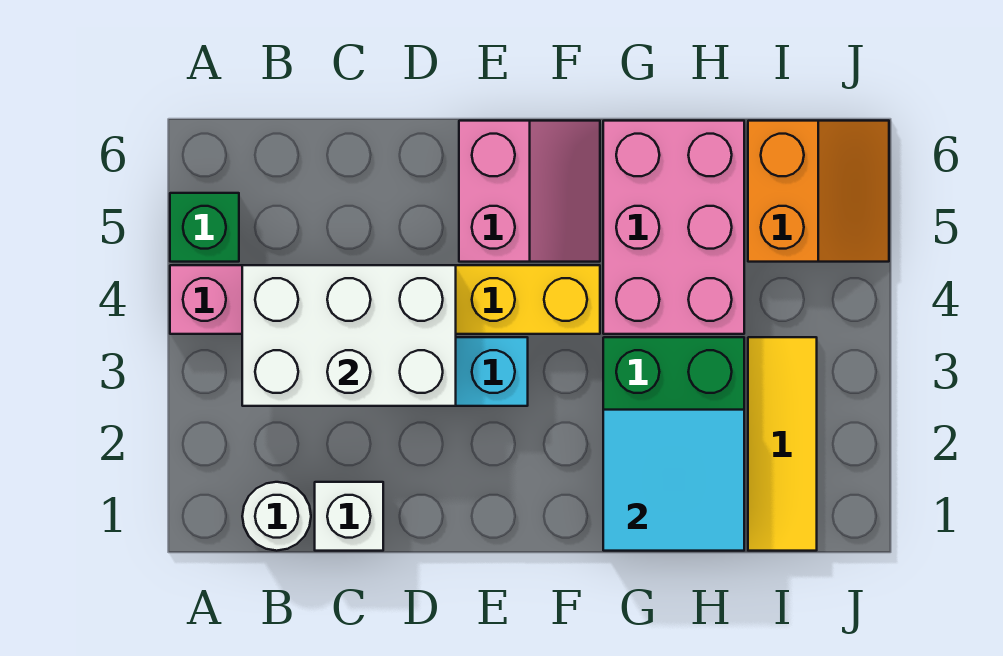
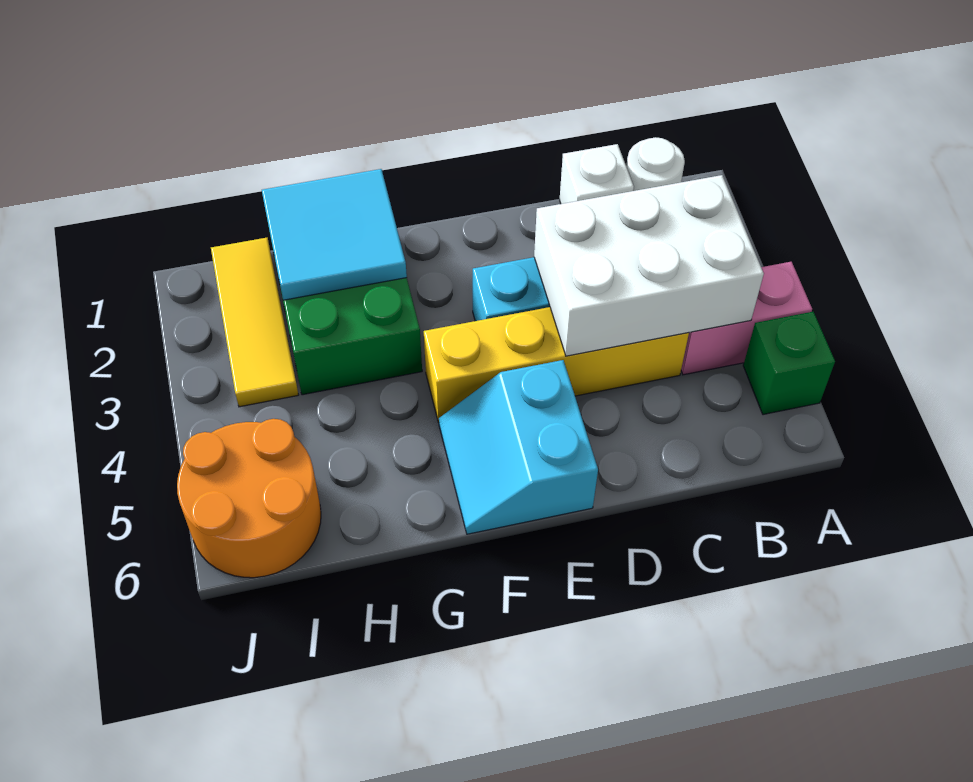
pink 2x2 slope [459,121,600,262] -> cyan 2x2 slope [439,360,598,534]
pink 2x3 brick [603,121,744,334] -> none
orange 2x2 slope [748,121,889,262] -> orange 2x2 round brick [177,419,321,578]

